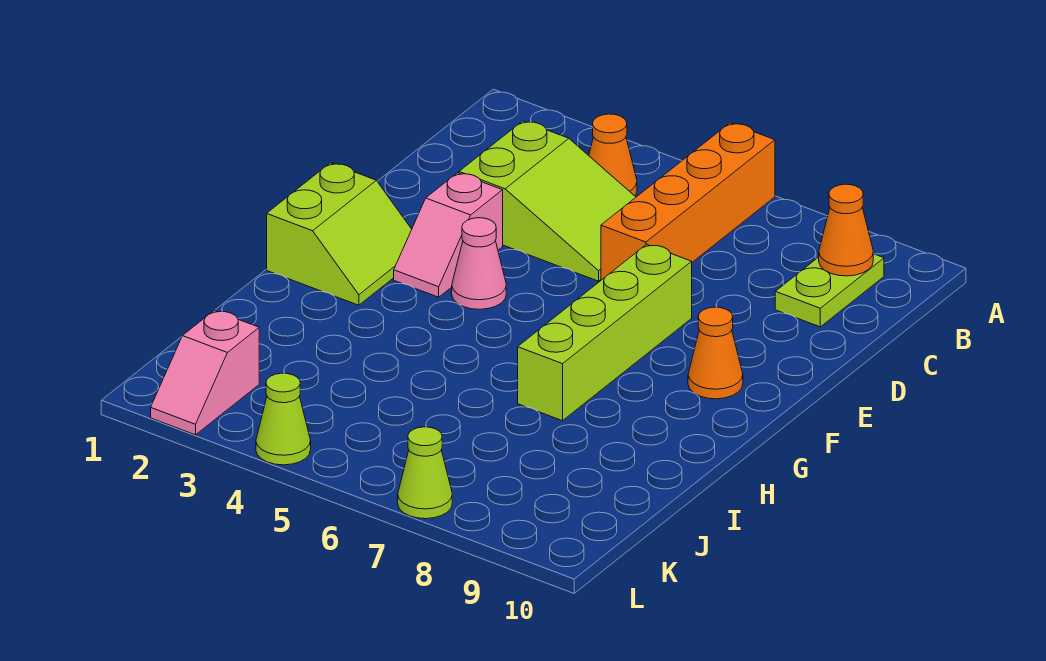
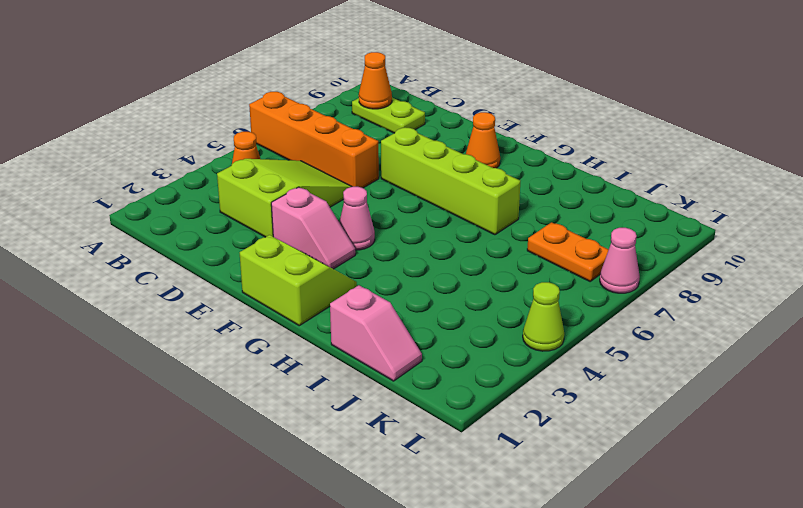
none -> orange 1x2 plate [527,222,609,281]
pink 1x2 slope [151,310,259,435] -> pink 1x2 slope moved to [330,285,422,381]
lime 1x1 cone [398,427,452,519] -> pink 1x1 cone [600,228,640,293]

